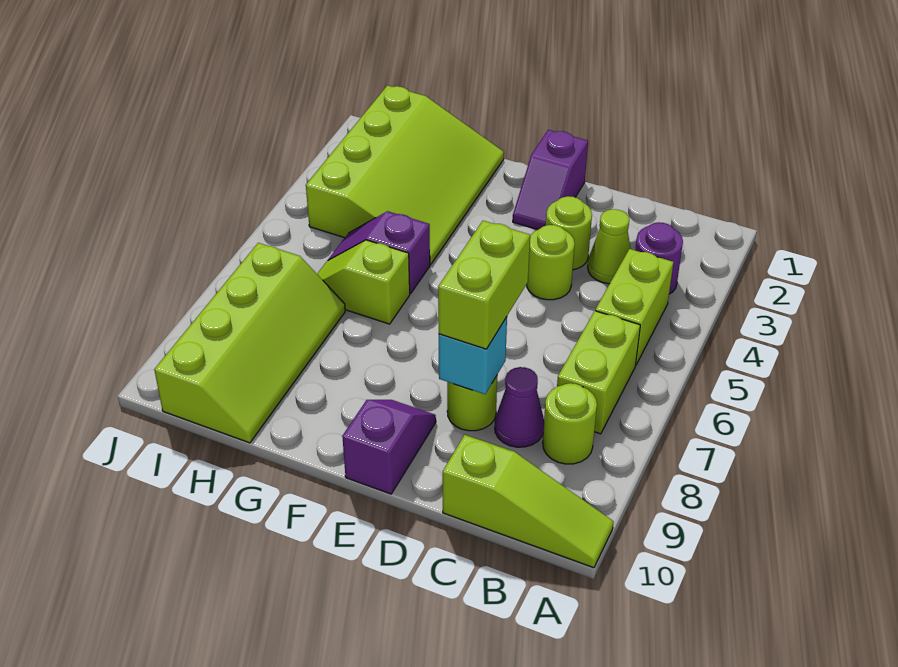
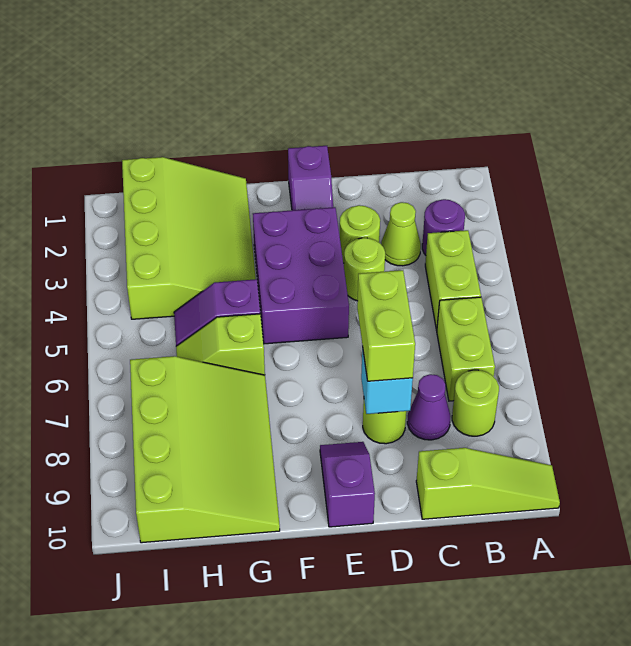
none -> purple 2x3 brick [253,207,349,344]
lime 2x4 slope [154,243,345,443] -> lime 3x4 slope [130,356,280,543]

